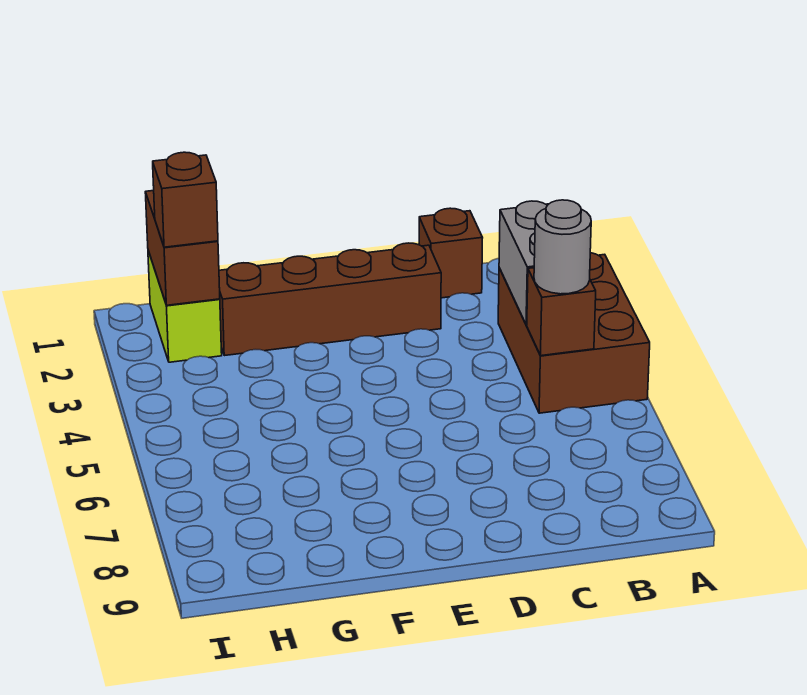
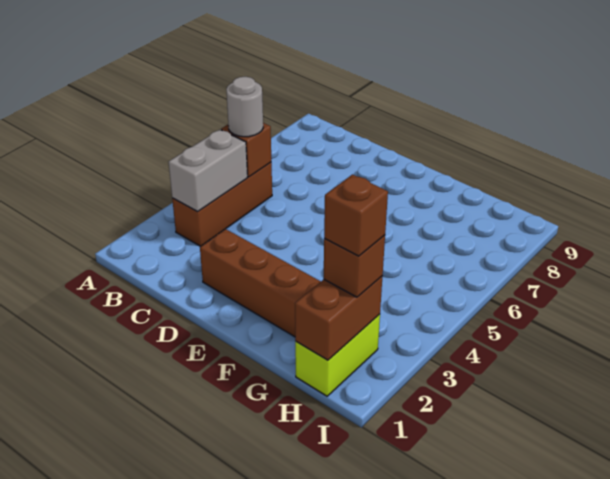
brown 2x3 brick [498,253,650,413] -> brown 1x3 brick [172,162,272,246]
brown 1x1 brick [419,208,483,298] -> brown 1x1 brick moved to [324,175,388,256]

